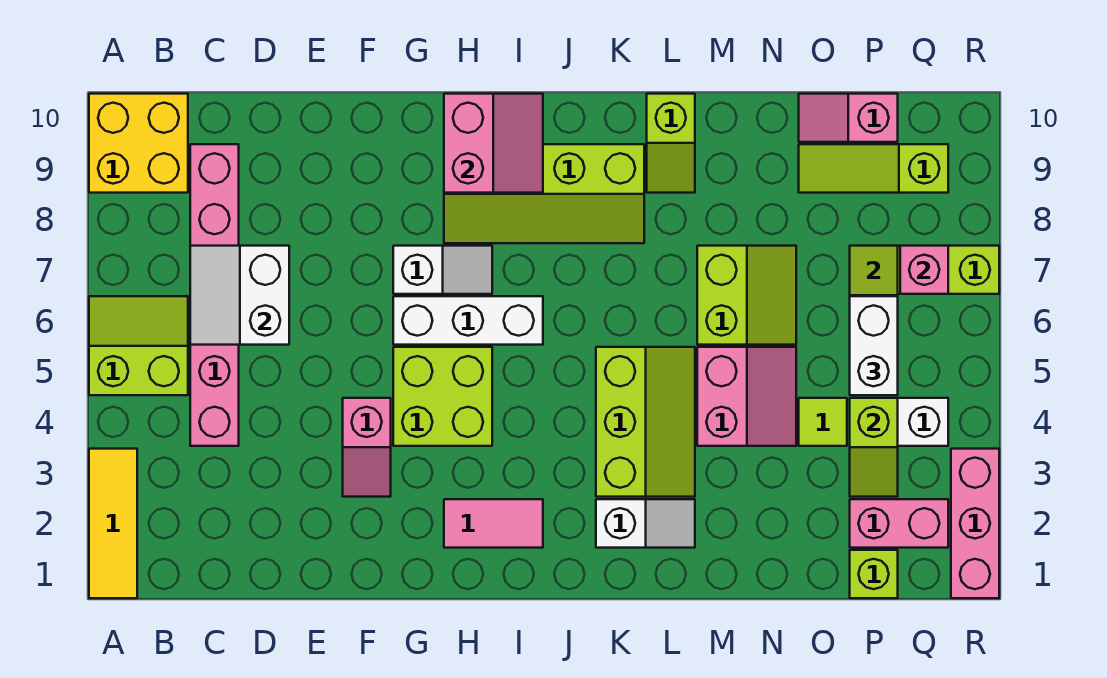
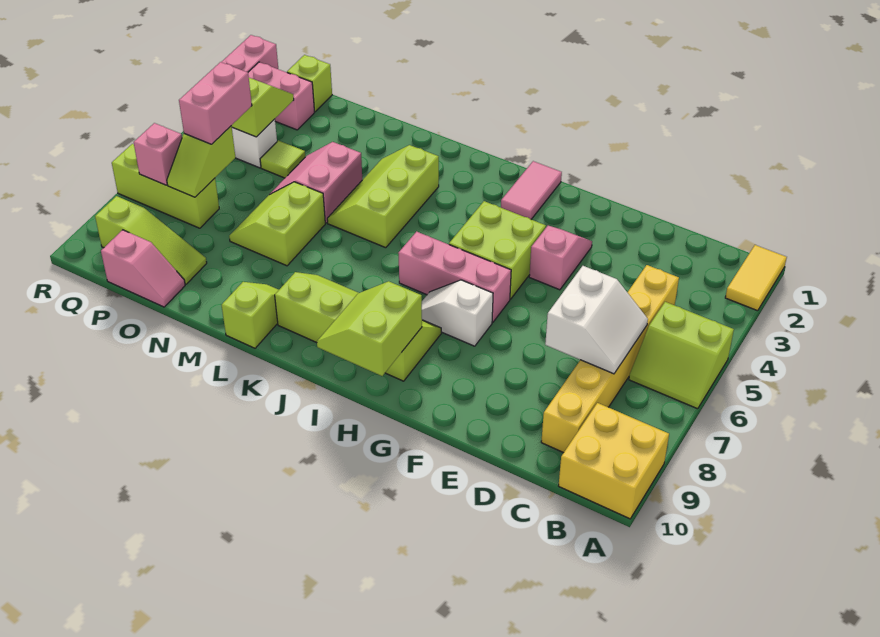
yellow 1x3 tile [89,449,137,598] -> yellow 1x2 tile [725,245,787,311]
pink 1x6 brick [190,144,239,446] -> yellow 1x6 brick [541,265,679,453]
white 1x3 brick [393,296,543,345] -> pink 1x3 brick [398,232,511,322]
pink 1x2 tile [444,499,543,548] -> pink 1x2 tile turned to [501,161,562,219]
pink 2x2 slope [444,94,543,193] -> lime 2x2 slope [317,281,422,376]
white 1x2 slope [596,499,695,548] -> none
white 1x2 brick [850,296,898,395] -> pink 1x2 brick [179,62,252,144]

